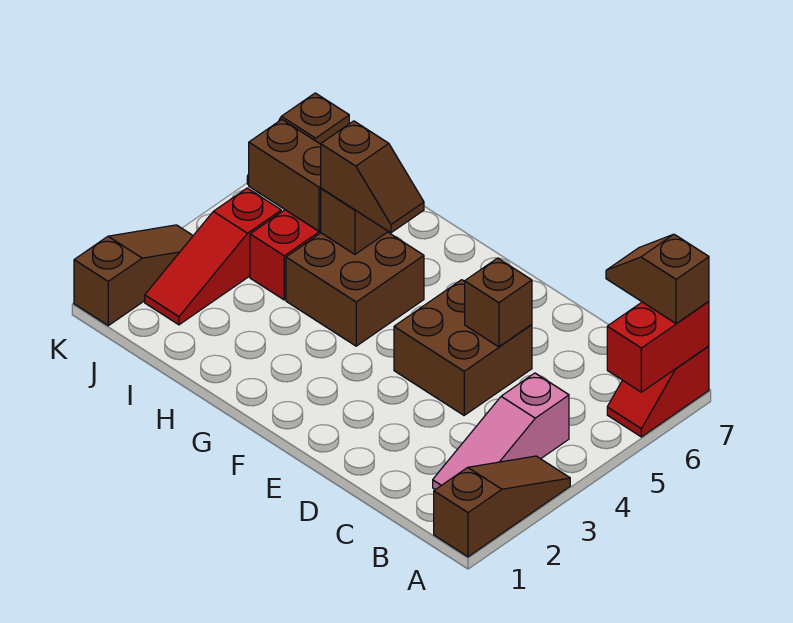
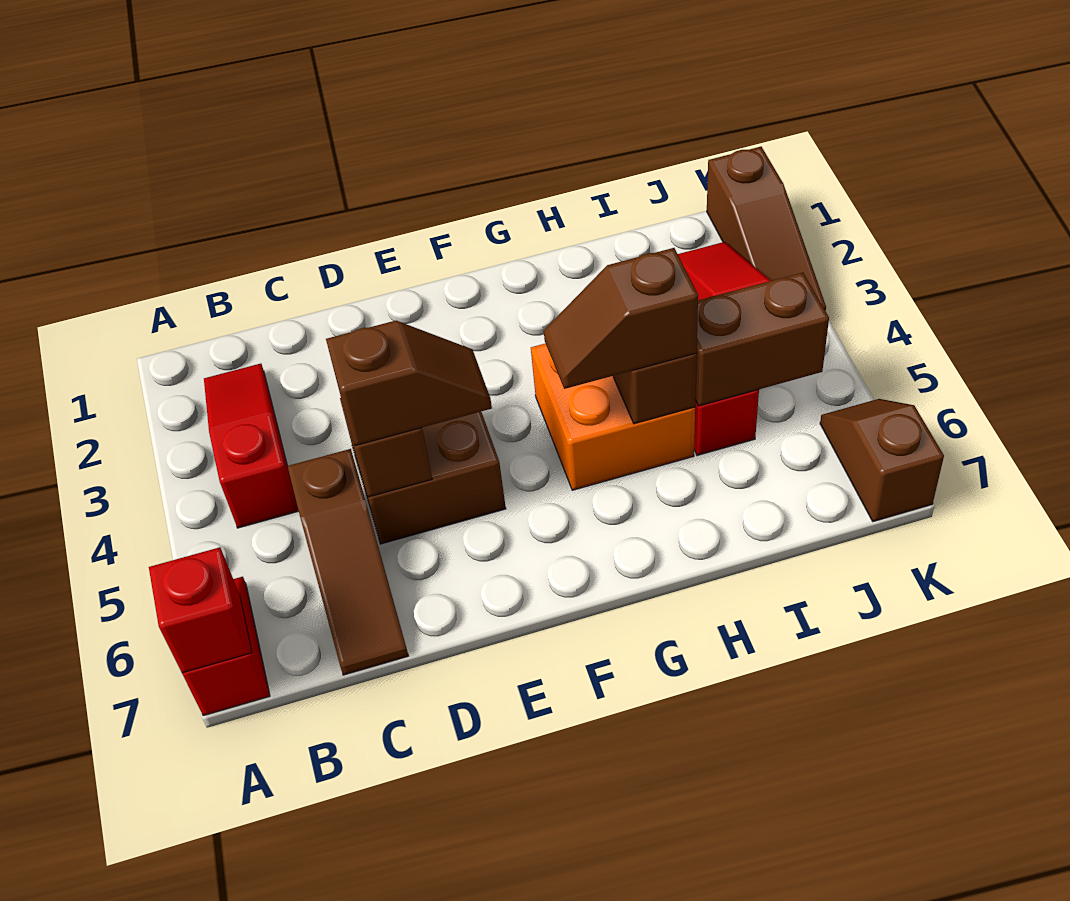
brown 1x3 slope [434,456,570,557] -> brown 1x3 slope moved to [288,449,408,675]
red 1x2 brick [607,301,709,392] -> red 1x1 brick [149,547,252,673]
brown 1x2 slope [606,234,709,324] -> brown 1x2 slope moved to [326,321,492,446]
pink 1x3 slope [433,373,569,490] -> red 1x3 slope [204,364,299,528]
brown 2x2 brick [286,232,424,346] -> orange 2x2 brick [531,343,695,490]

